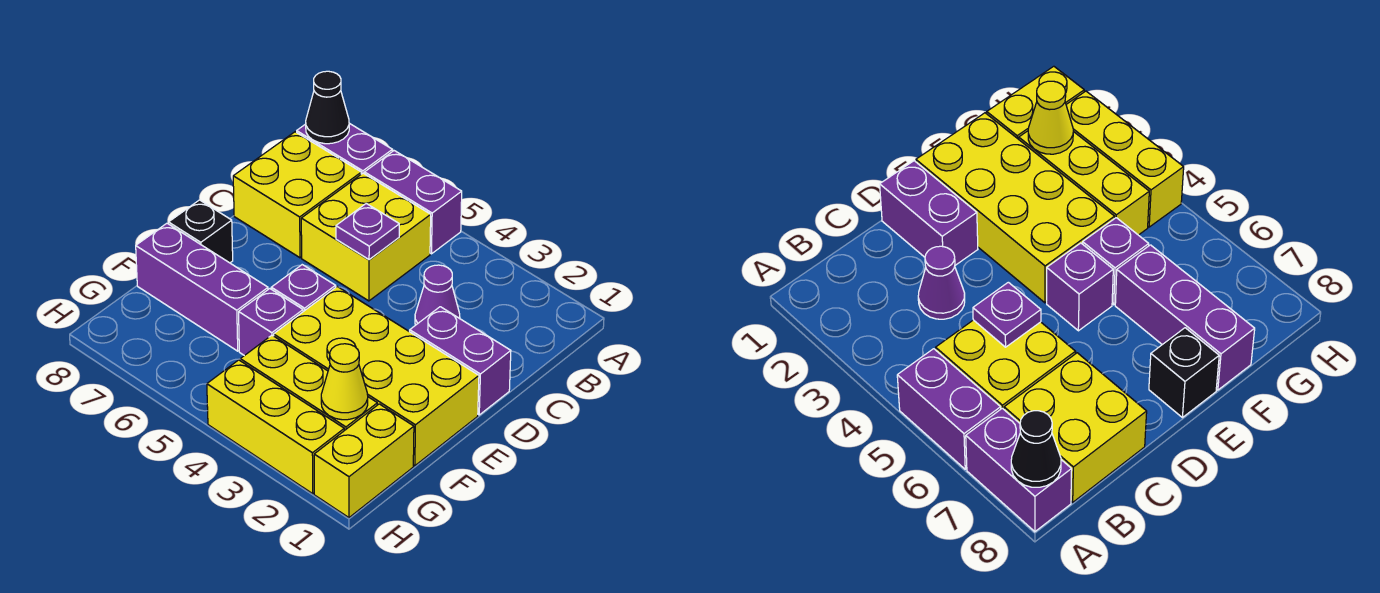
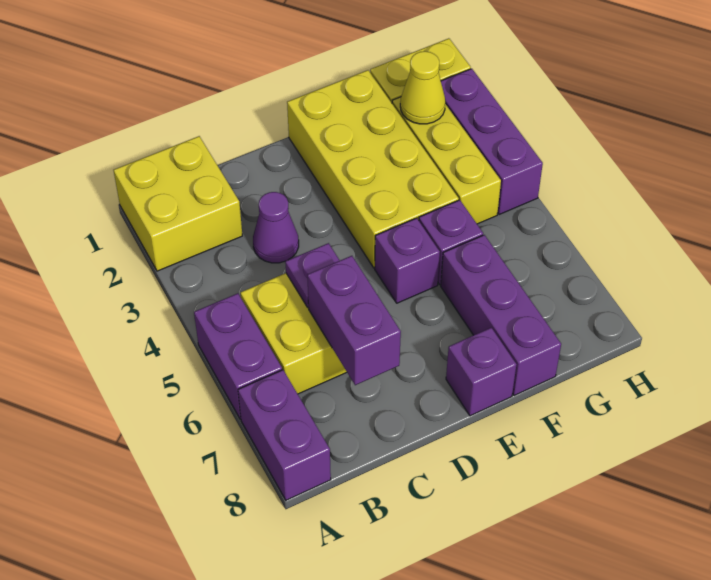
black 1x1 cone [306,71,349,144] -> none
yellow 2x2 brick [233,132,361,258] -> yellow 2x2 brick moved to [114,136,242,271]
purple 1x2 brick [410,307,511,415] -> purple 1x2 brick moved to [307,256,401,385]
black 1x1 brick [169,200,233,263] -> purple 1x1 brick [446,328,516,416]
yellow 1x3 brick [207,360,344,494] -> purple 1x3 brick [441,69,543,214]

